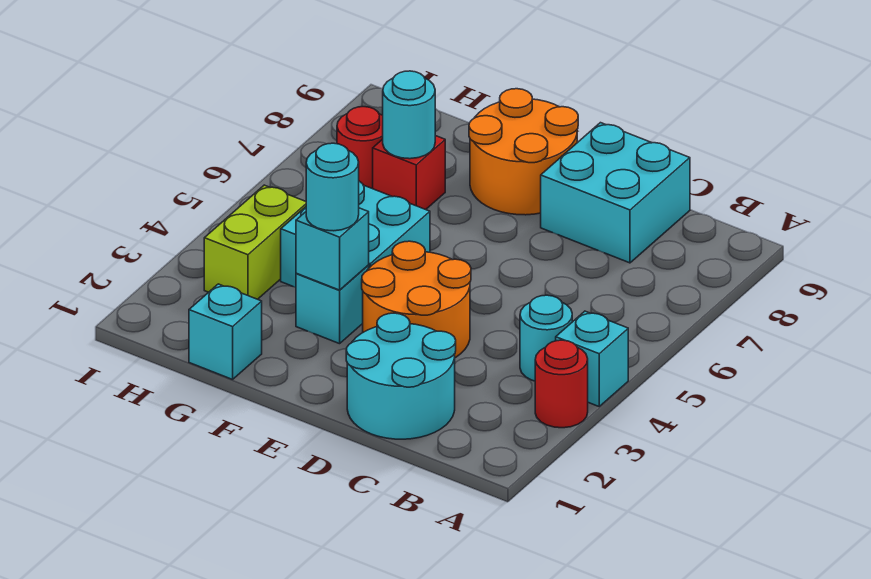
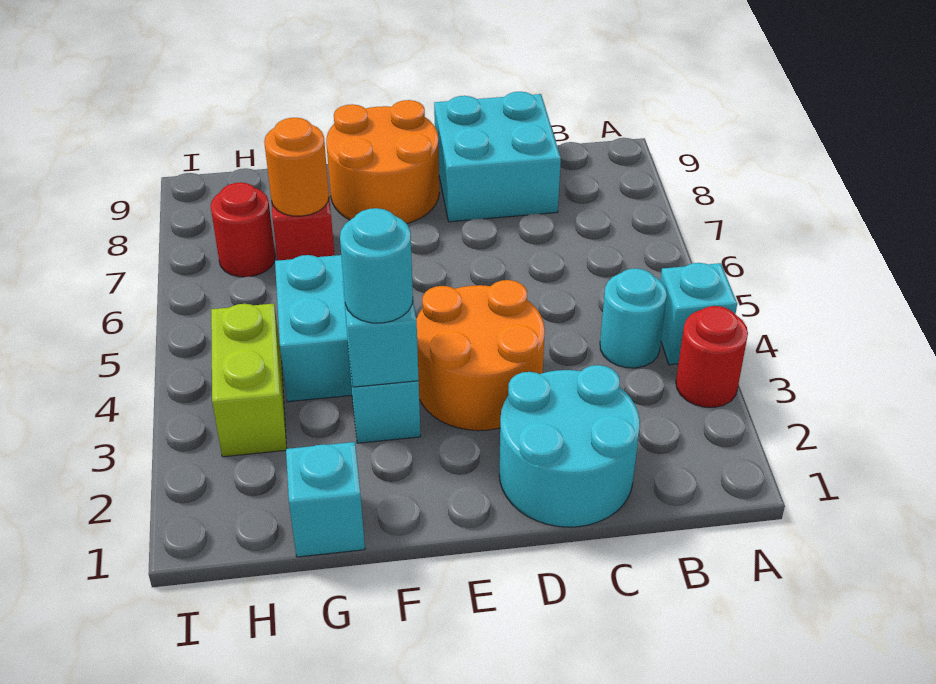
cyan 1x1 round brick [383,71,435,159] -> orange 1x1 round brick [264,118,329,216]

